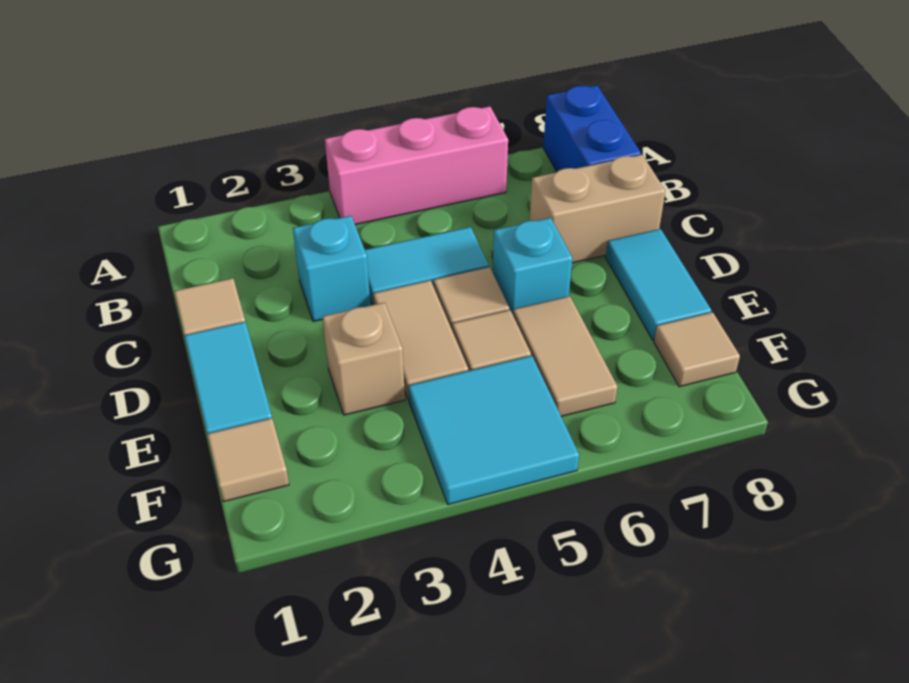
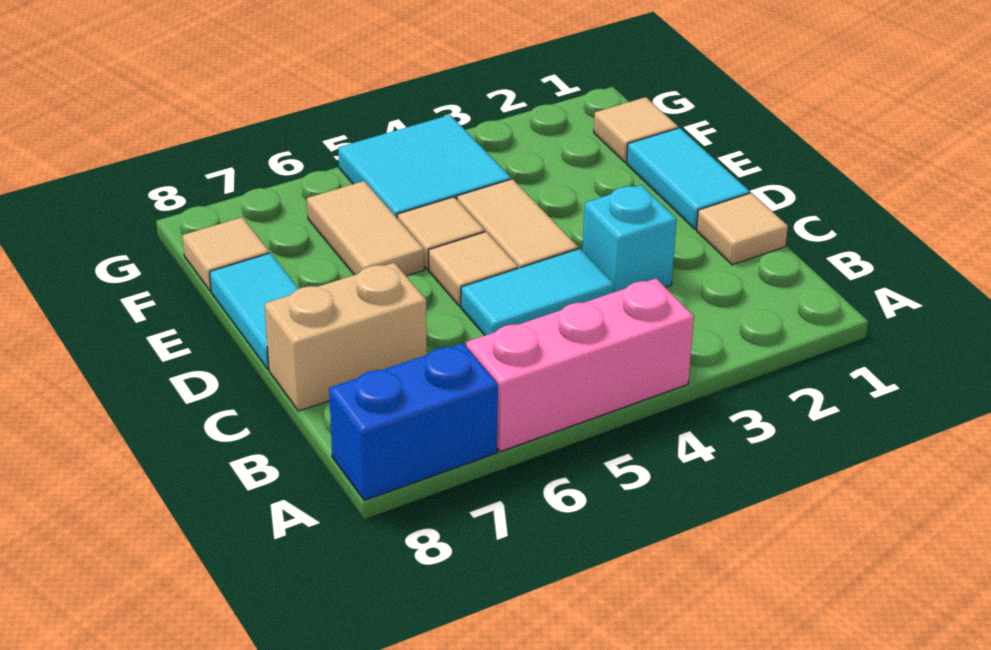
blue 1x2 brick [543,85,641,171] -> blue 1x2 brick turned to [329,343,498,500]
cyan 1x1 brick [493,218,572,314] -> none
tan 1x1 brick [323,302,405,415] -> none

